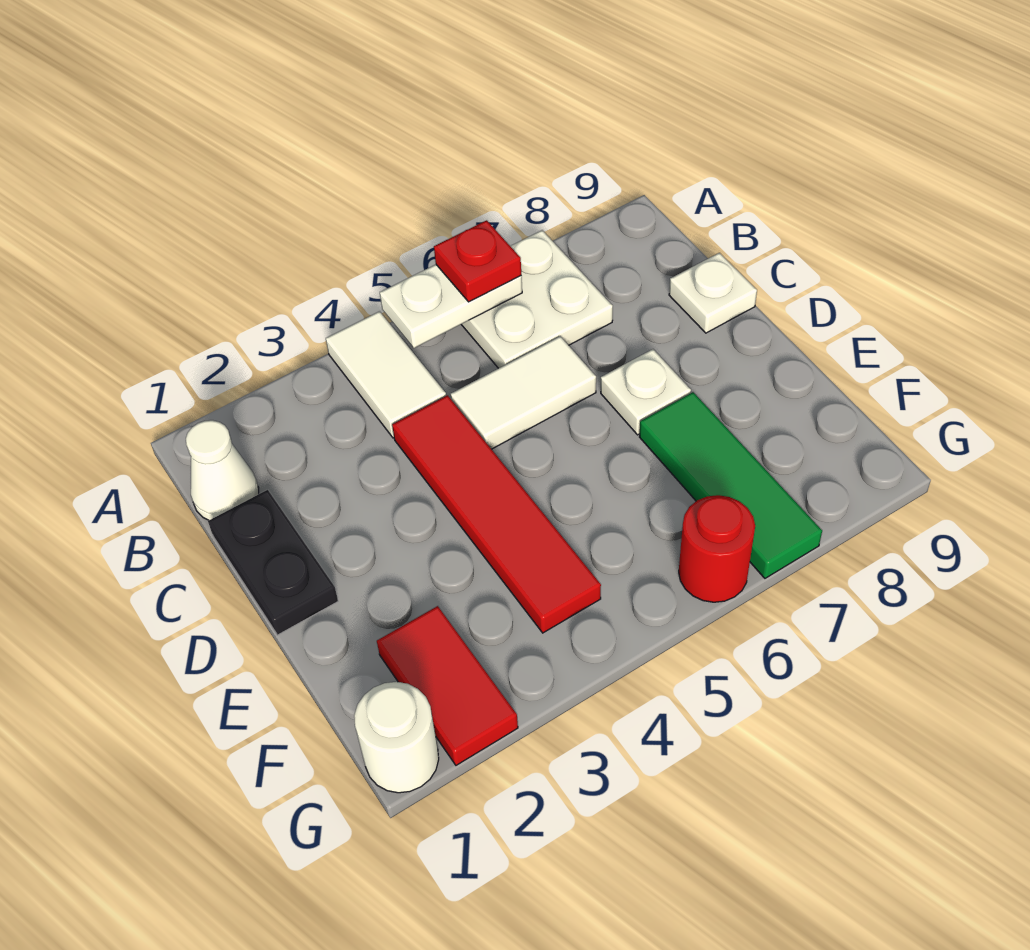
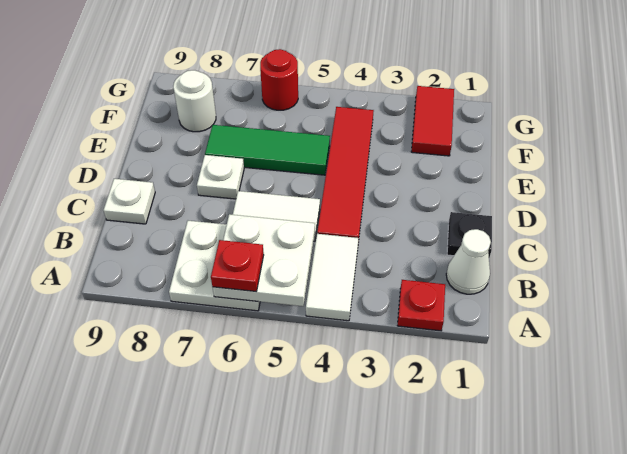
none -> red 1x1 plate [397,280,445,331]
white 1x2 plate [380,265,522,348] -> white 2x2 plate [213,214,315,306]
black 1x2 plate [208,490,338,635] -> black 1x1 plate [447,212,492,258]
green 1x3 tile [640,392,822,578] -> green 1x3 tile turned to [205,125,330,175]
white 1x1 round brick [354,682,439,793] -> white 1x1 round brick moved to [173,70,216,132]

